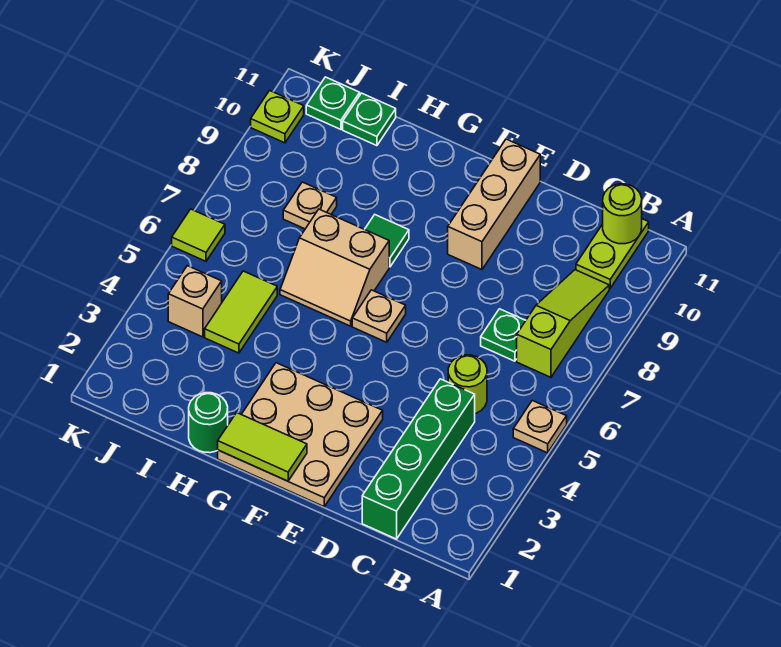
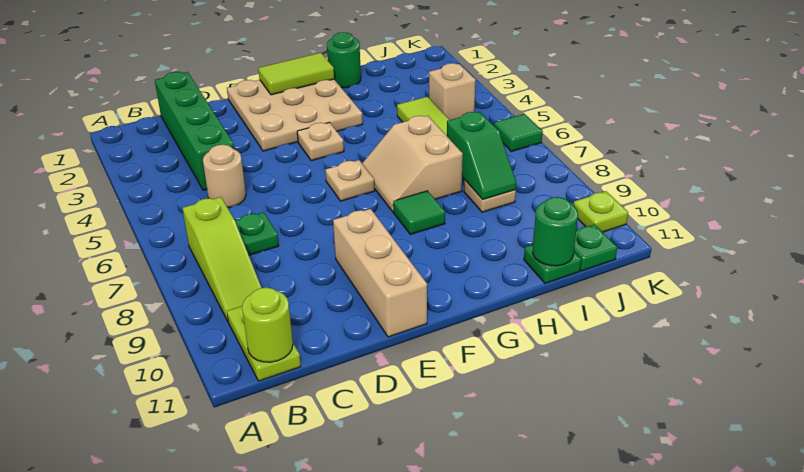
tan 1x1 plate [513,400,567,453] -> tan 1x1 plate moved to [297,123,344,161]
lime 1x1 round brick [448,355,487,414] -> tan 1x1 round brick [203,145,246,208]
tan 2x2 slope [280,209,389,326] -> tan 2x2 slope turned to [362,116,463,212]
none -> green 1x2 slope [447,112,516,200]
none -> green 1x1 round brick [533,197,578,266]
lime 1x1 tile [172,209,225,261] -> green 1x1 tile [494,114,543,151]

